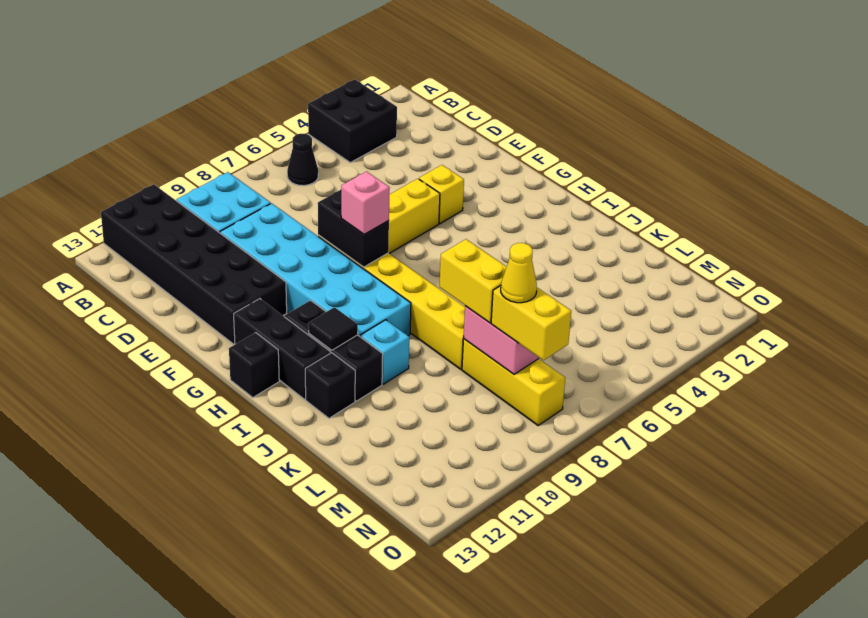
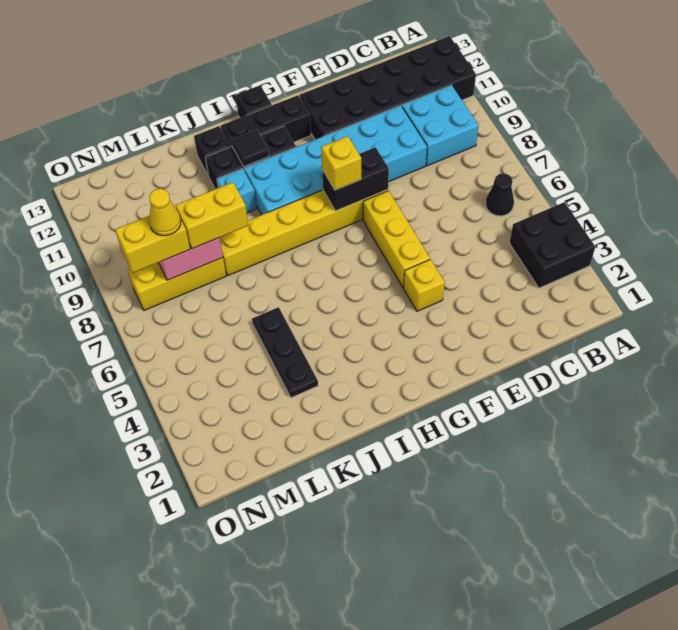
pink 1x1 brick [341,172,390,234] -> yellow 1x1 brick [321,136,361,190]
none -> black 1x3 plate [252,307,318,398]

